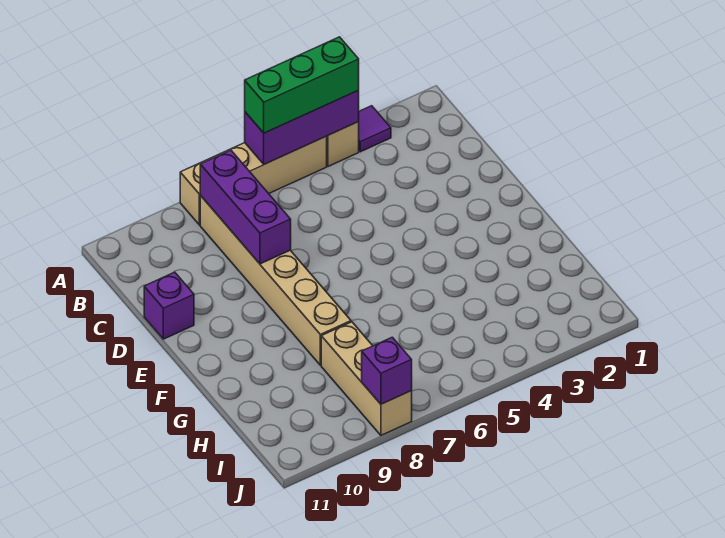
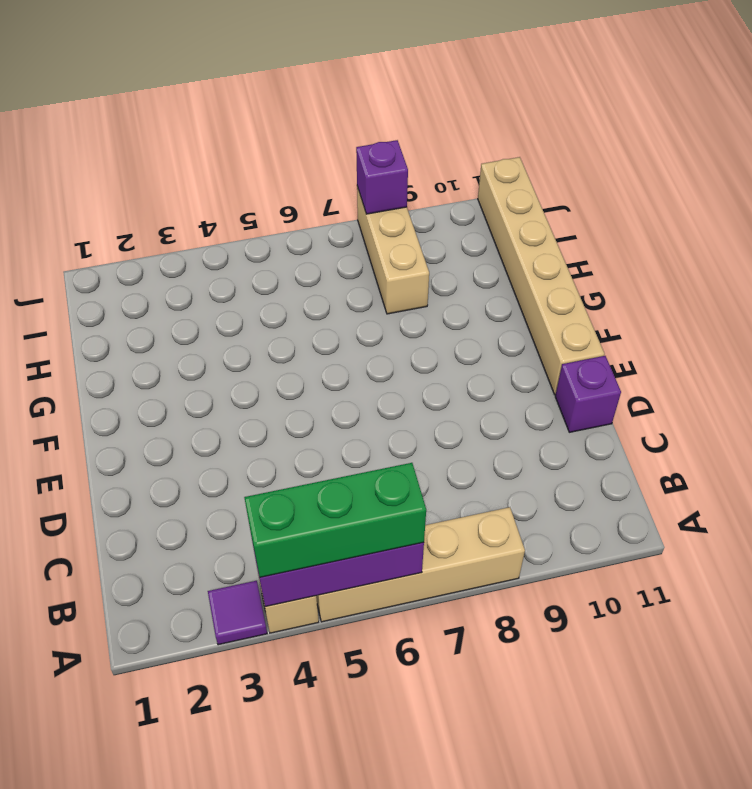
tan 1x6 brick [200,196,351,365] -> tan 1x6 brick moved to [478,157,605,395]
purple 1x3 brick [200,150,291,264] -> none

